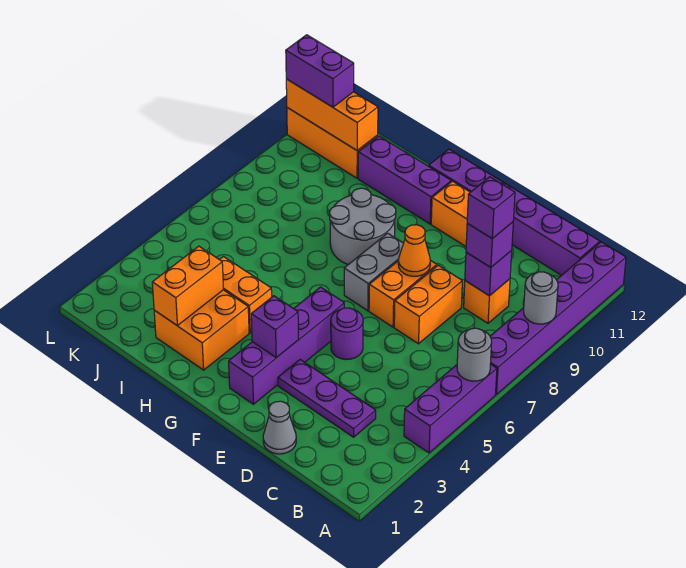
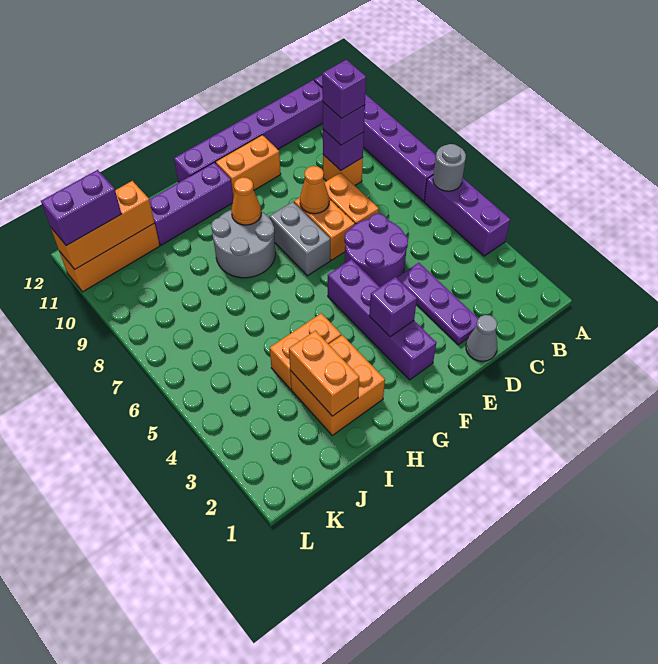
grey 1x1 round brick [524,272,558,324] -> none
purple 1x3 plate [278,360,376,437] -> purple 1x3 plate turned to [397,263,478,345]
purple 1x1 round brick [331,308,363,360] -> purple 2x2 round brick [344,214,408,287]
none -> orange 1x1 cone [231,177,261,225]

